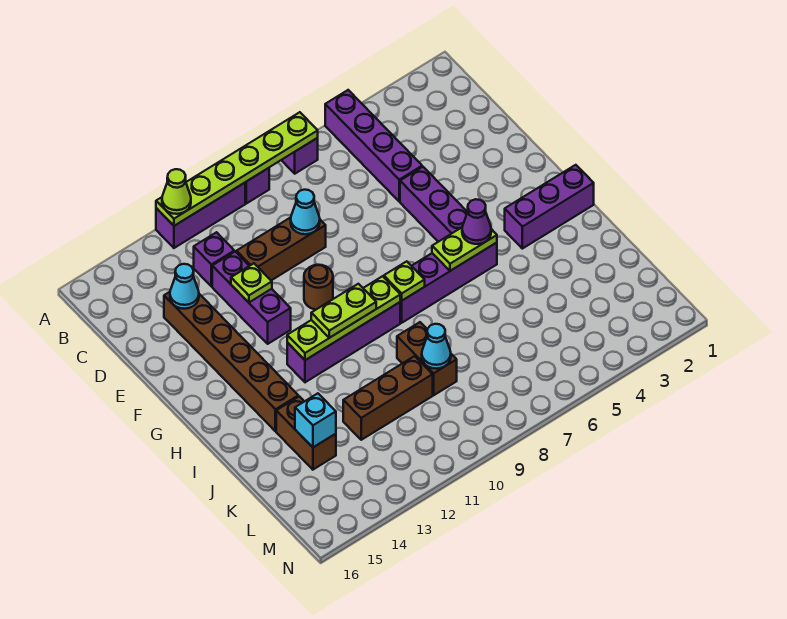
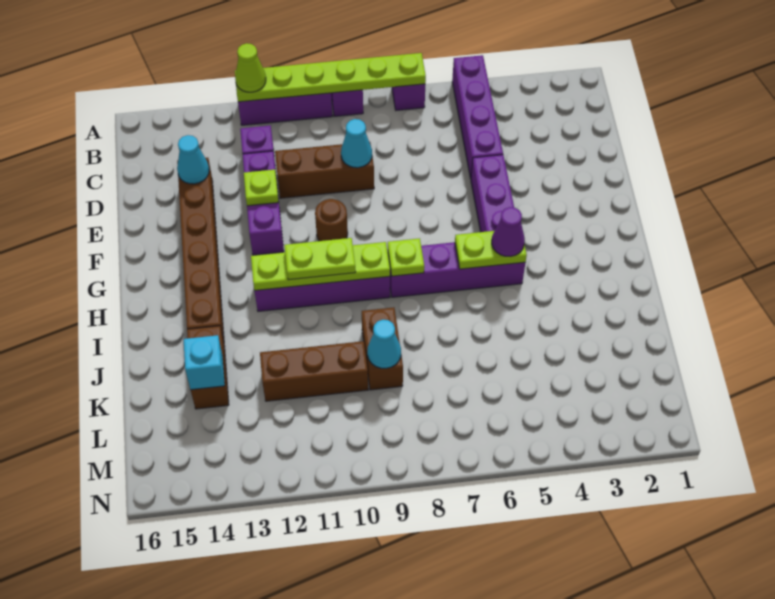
purple 1x3 brick [505,165,594,249] -> none

